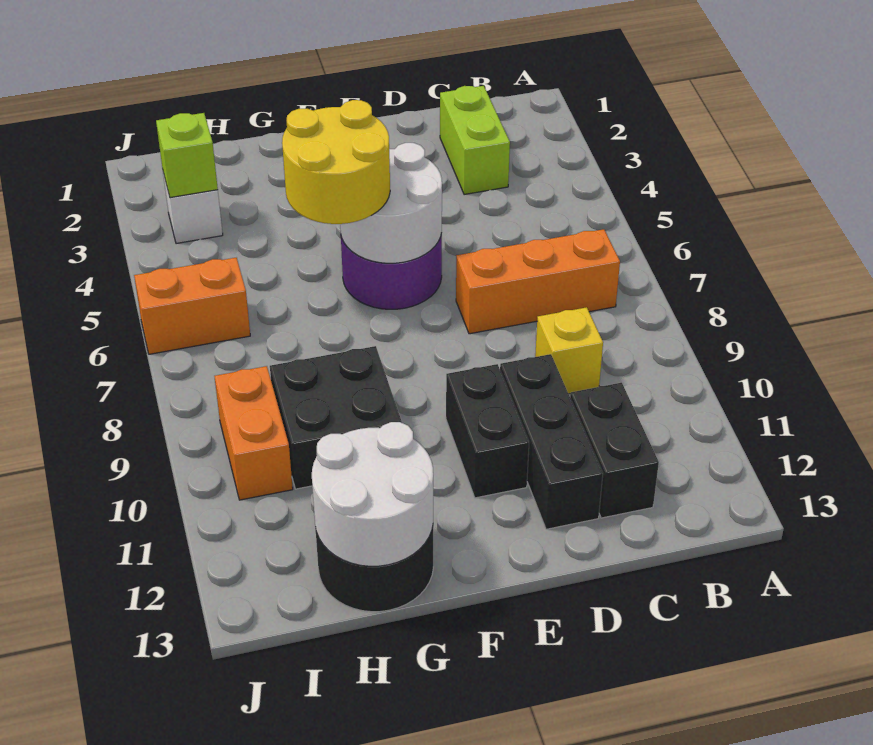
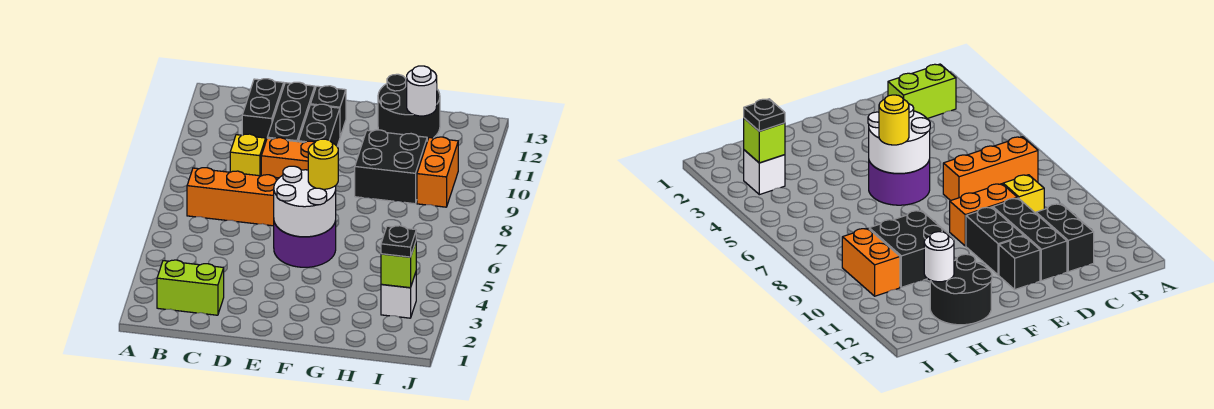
lime 1x2 brick [440,86,510,195] -> lime 1x2 brick turned to [157,260,224,315]
none -> black 1x1 brick [311,86,346,136]
yellow 2x2 round brick [282,100,390,224] -> yellow 1x1 round brick [308,139,338,189]
white 2x2 round brick [312,422,433,566] -> white 1x1 round brick [407,66,437,116]
none -> black 1x1 plate [381,226,416,257]
orange 1x2 brick [134,258,250,354] -> orange 1x2 brick moved to [261,138,315,178]

